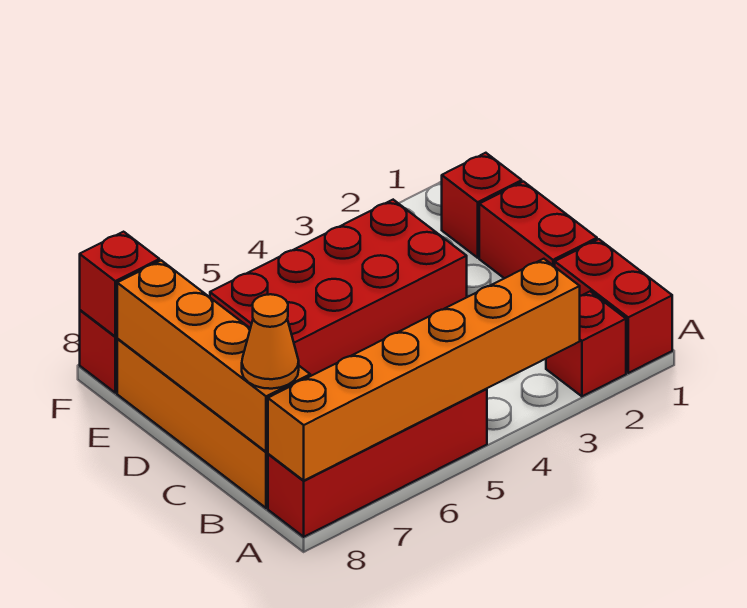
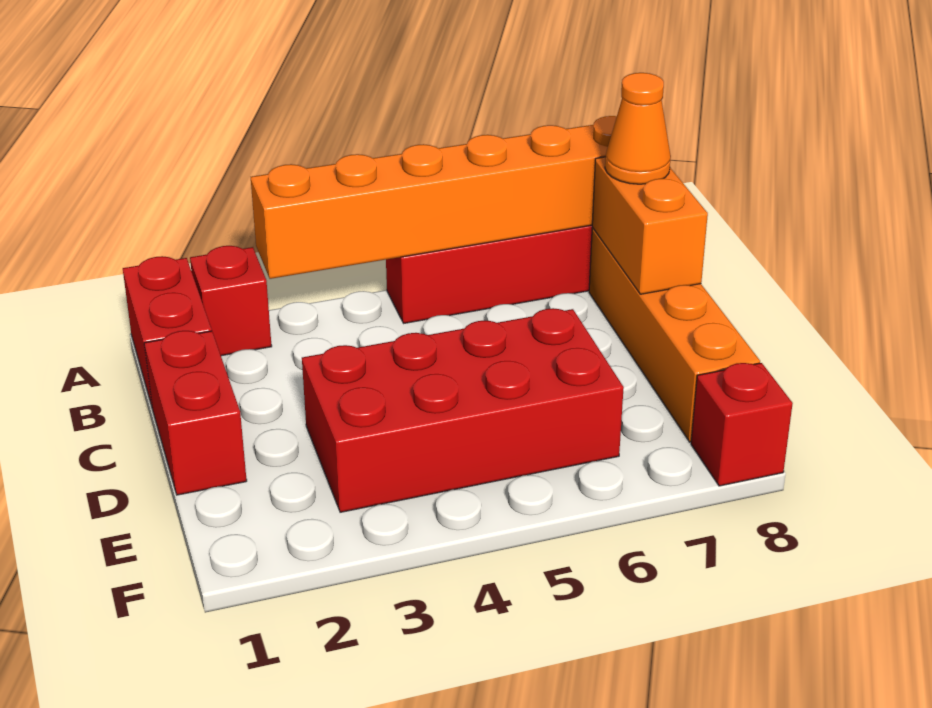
orange 1x4 brick [117,260,310,452] -> orange 1x2 brick [592,157,708,294]
red 1x1 brick [442,153,522,258] -> none
red 1x1 brick [80,232,160,337] -> none

